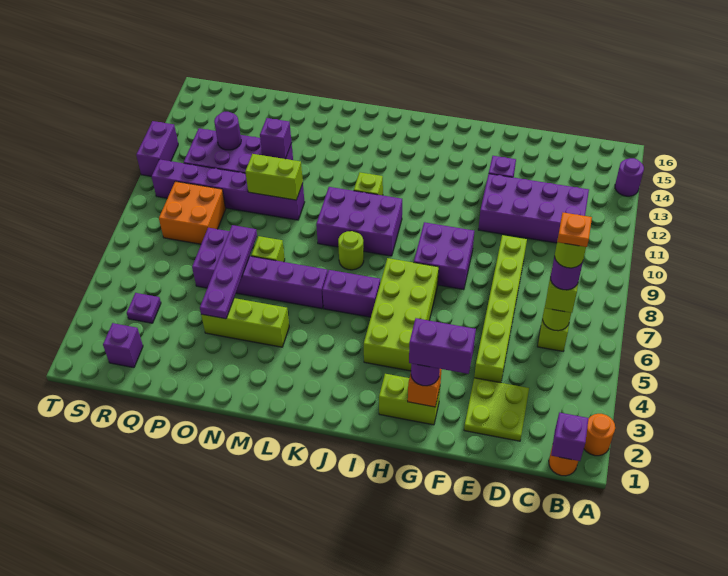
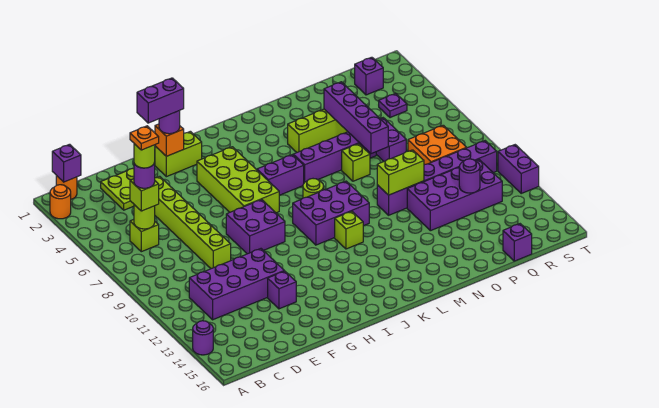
purple 1x4 plate [200,225,257,319] -> purple 1x4 brick [324,82,388,154]
purple 1x1 brick [260,118,292,159] -> purple 1x1 brick moved to [503,224,532,261]

